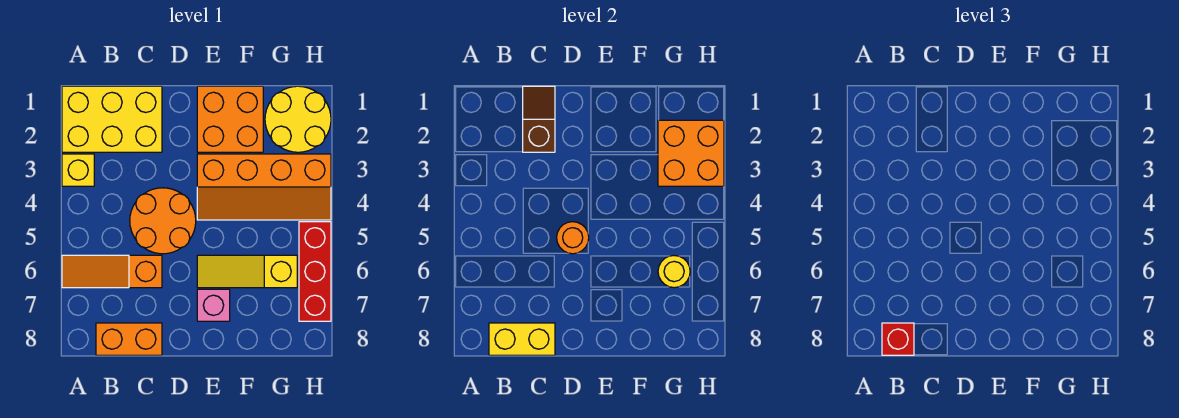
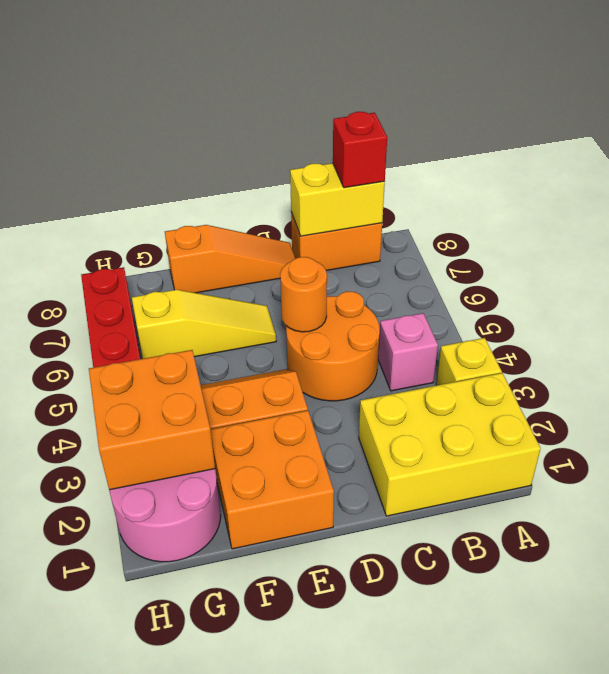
orange 1x3 slope [62,255,162,288] -> orange 1x3 slope moved to [165,225,296,293]
brown 1x2 slope [523,86,555,152] -> none
pink 1x1 brick [197,289,230,321] -> pink 1x1 brick moved to [378,313,438,391]
yellow 2x2 round brick [265,86,331,152] -> pink 2x2 round brick [109,469,221,562]
yellow 1x1 round brick [658,256,690,288] -> none

